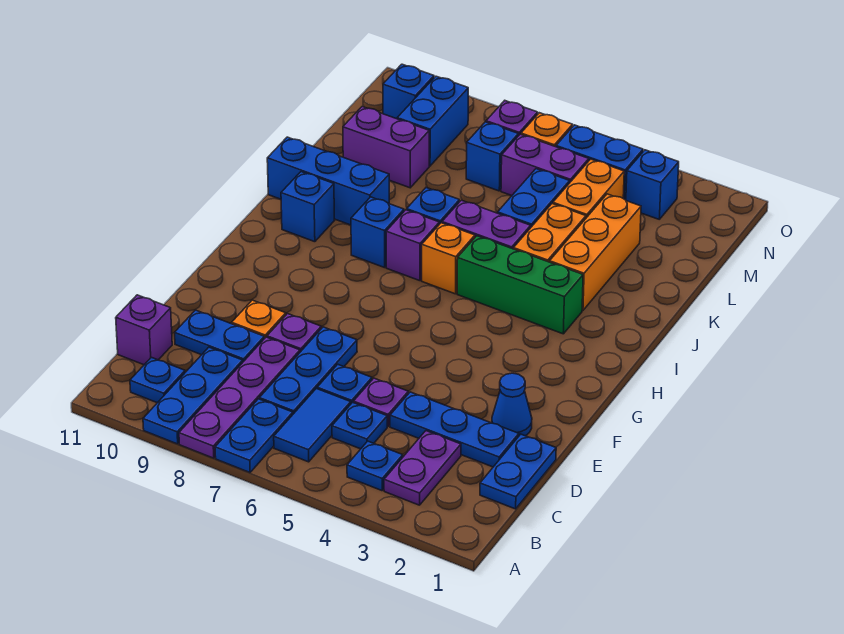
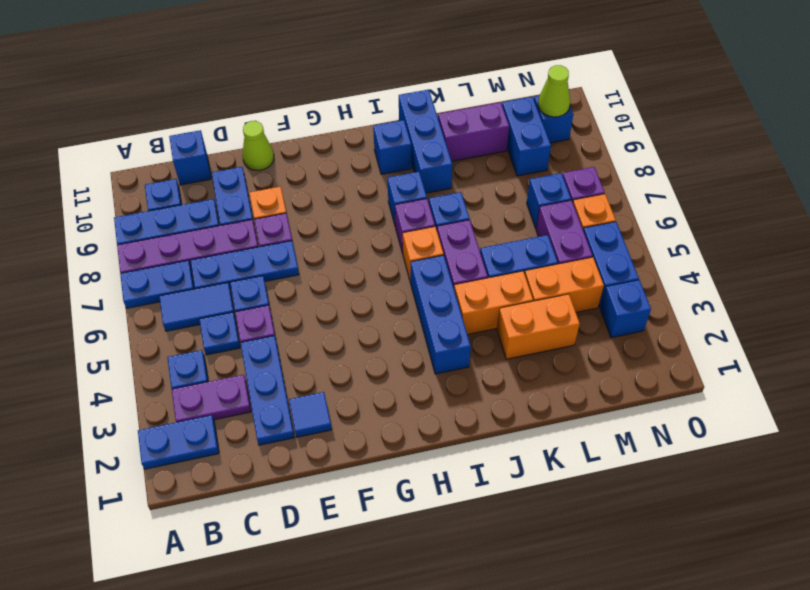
blue 1x2 plate [480,434,556,509] -> blue 1x2 plate moved to [138,415,219,469]
purple 1x1 brick [116,295,172,365] -> blue 1x1 brick [169,130,211,185]
blue 1x1 cone [492,373,532,436] -> blue 1x1 tile [289,392,332,437]
none -> lime 1x1 cone [242,121,274,170]
green 1x3 brick [457,236,583,334] -> blue 1x3 brick [411,255,471,374]
orange 1x3 brick [550,194,641,310] -> orange 1x2 brick [497,294,580,359]
purple 1x2 brick [343,107,429,188] -> purple 1x2 brick turned to [438,102,509,161]
blue 1x2 brick [397,76,468,166] -> blue 1x2 brick turned to [502,97,551,176]
none -> lime 1x1 cone [538,65,570,117]

